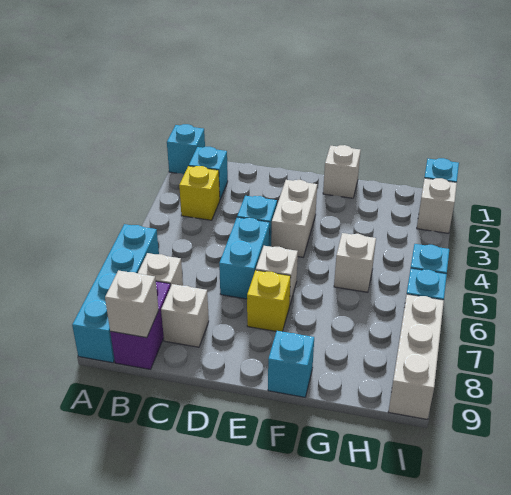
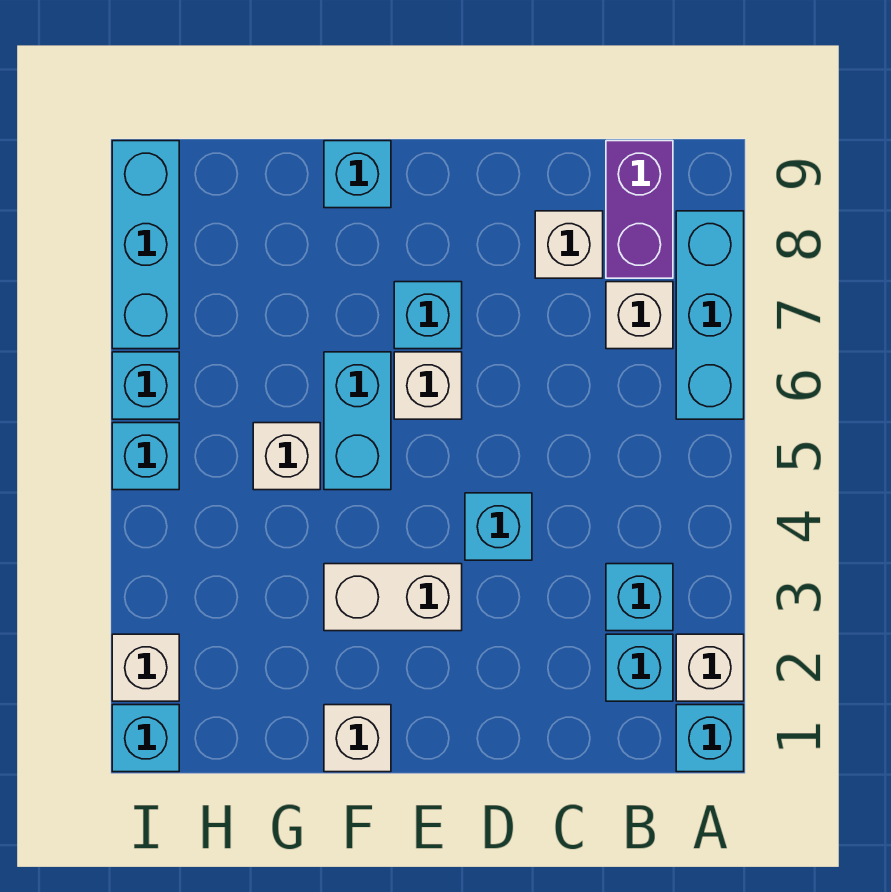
cyan 1x4 brick [72,224,159,363] -> cyan 1x3 brick [676,211,744,419]
yellow 1x1 brick [179,166,220,220] -> cyan 1x1 brick [606,564,673,631]
white 1x1 brick [105,270,159,338] -> white 1x1 brick moved to [676,634,744,701]
cyan 1x2 brick [219,217,270,299] -> cyan 1x2 brick moved to [324,352,391,490]
white 1x2 brick [271,180,317,257] -> white 1x2 brick turned to [324,564,462,631]
yellow 1x1 brick [247,270,291,331] -> cyan 1x1 brick [394,282,462,349]
white 1x3 brick [389,294,444,419] -> cyan 1x3 brick [112,141,179,349]

